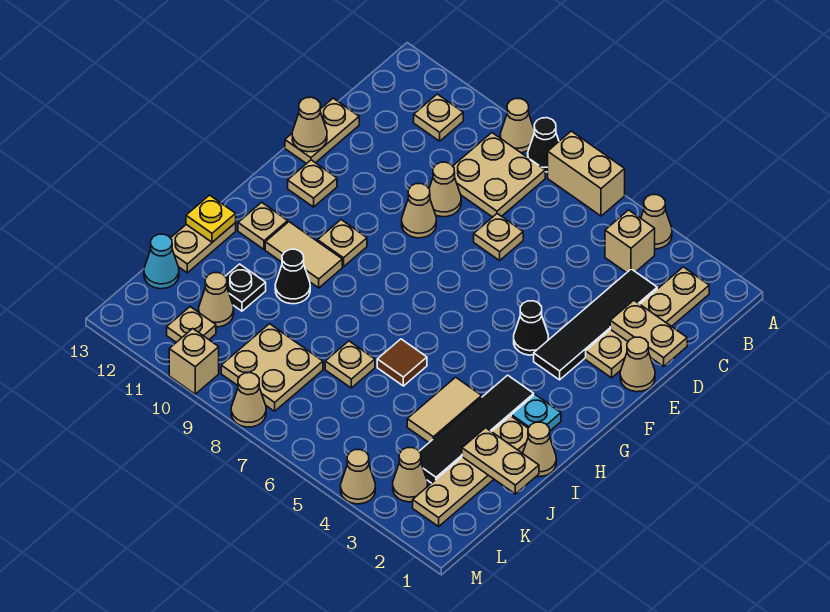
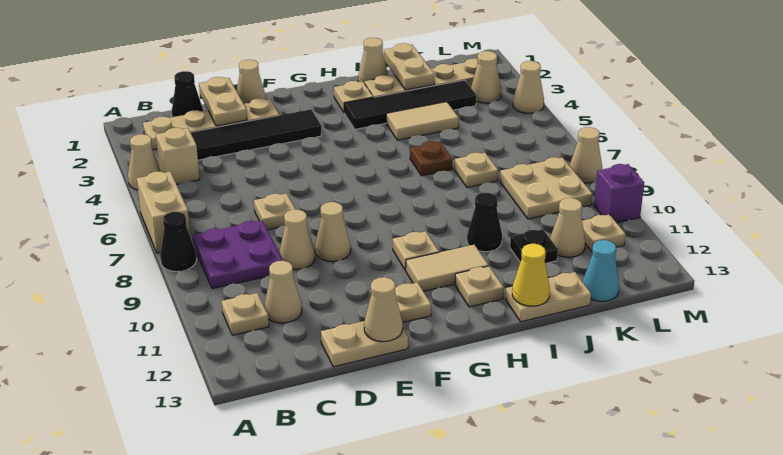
tan 1x1 cone [500,99,535,153] -> tan 1x1 cone moved to [264,261,302,323]
tan 2x2 plate [453,133,545,217] -> purple 2x2 plate [192,221,283,289]
black 1x1 cone [514,301,548,355] -> black 1x1 cone moved to [172,71,203,117]
cyan 1x1 plate [511,395,561,431] -> tan 1x1 plate [334,81,373,113]
tan 1x2 tile [265,222,342,288] -> tan 1x2 tile turned to [406,245,488,291]
brown 1x1 tile [377,339,427,386] -> brown 1x1 plate [410,141,453,176]
yellow 1x1 plate [186,195,236,242] -> yellow 1x1 cone [512,244,550,306]
tan 1x1 brick [169,329,219,394] -> purple 1x1 brick [594,164,644,223]

